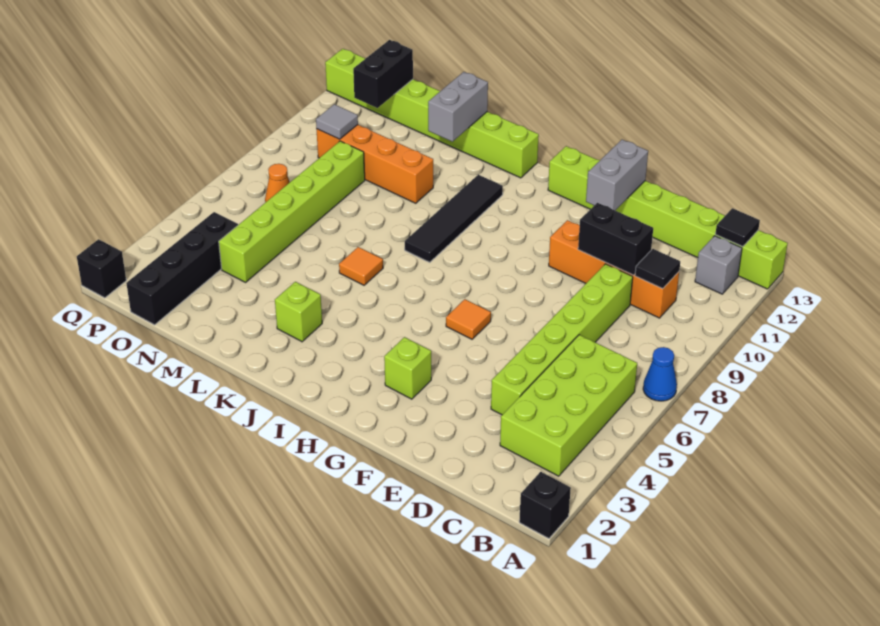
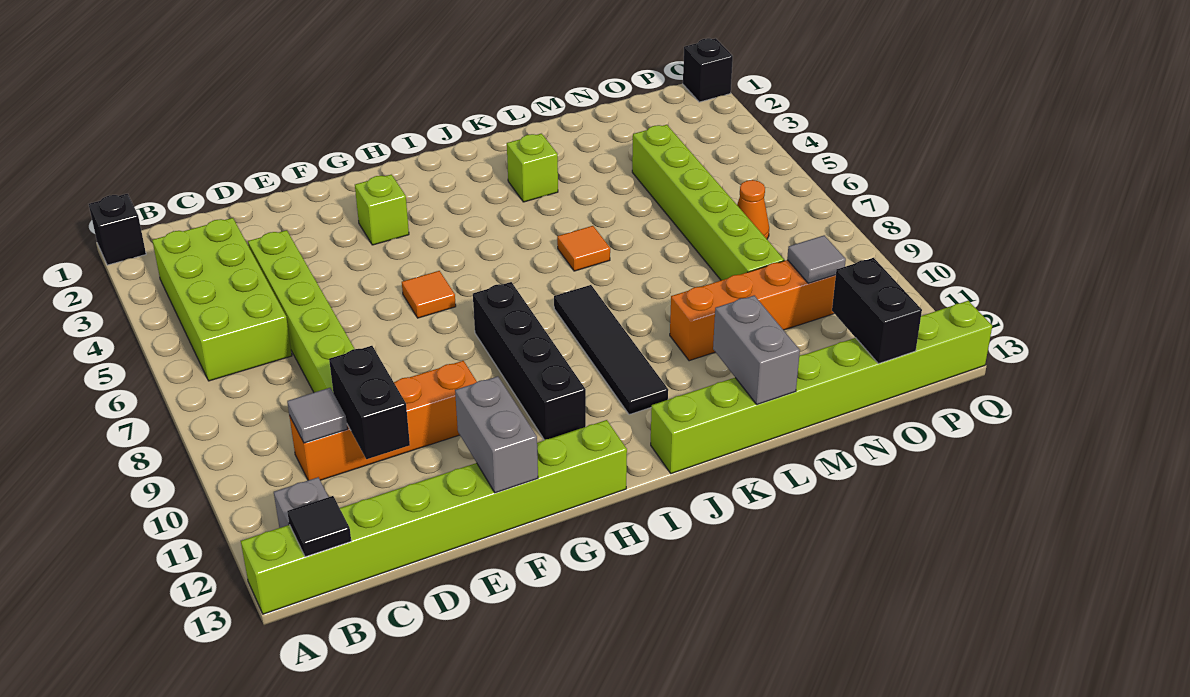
blue 1x1 cone [643,347,677,401] -> none
black 1x1 tile [635,249,680,289] -> grey 1x1 tile [287,388,347,443]
black 1x2 brick [578,203,653,275] -> black 1x2 brick turned to [329,346,410,459]
black 1x4 brick [126,212,238,325] -> black 1x4 brick moved to [473,282,586,440]

